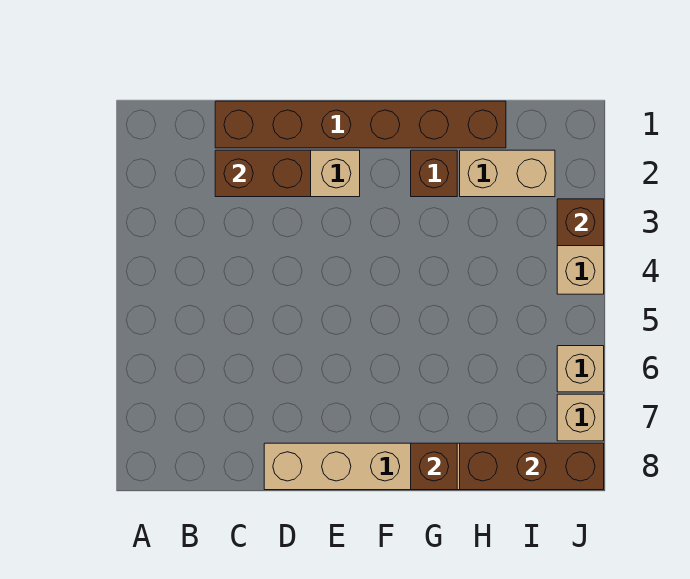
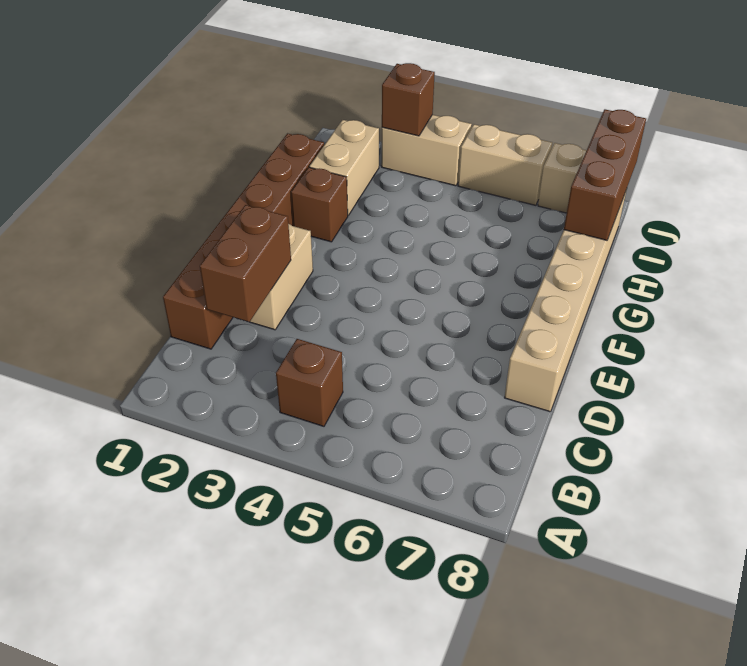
brown 1x1 brick [411,443,457,490] -> brown 1x1 brick moved to [276,339,343,426]
tan 1x1 brick [557,346,604,392] -> tan 1x2 brick [458,124,552,205]

